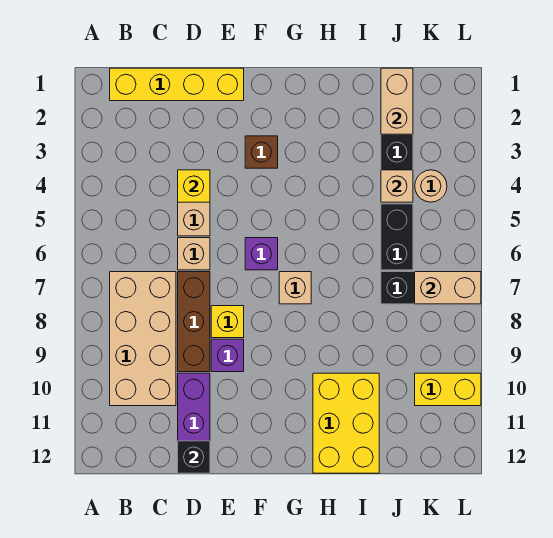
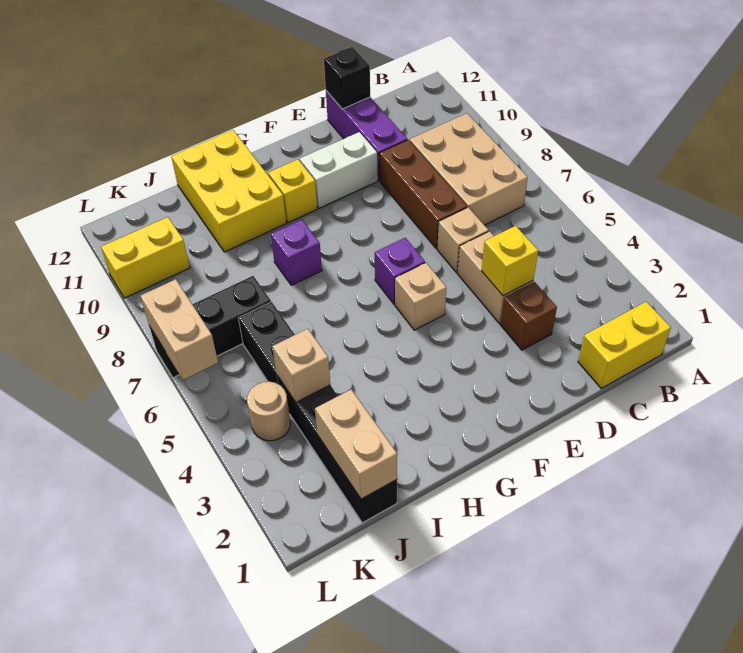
yellow 1x4 brick [110,68,244,101] -> yellow 1x2 brick [578,302,671,388]
tan 2x4 brick [110,272,176,406] -> tan 2x3 brick [410,113,528,225]
yellow 1x1 brick [211,306,244,338] -> yellow 1x1 brick moved to [268,159,317,223]
purple 1x1 brick [211,339,244,372] -> purple 1x1 brick moved to [271,220,322,285]
none -> white 1x2 brick [300,132,378,208]
brown 1x1 brick [245,136,278,168] -> brown 1x1 brick moved to [500,282,557,350]
tan 1x1 brick [279,272,311,304] -> tan 1x1 brick moved to [395,263,446,330]
tan 1x2 brick [415,272,481,304] -> tan 1x2 brick turned to [141,279,218,380]

